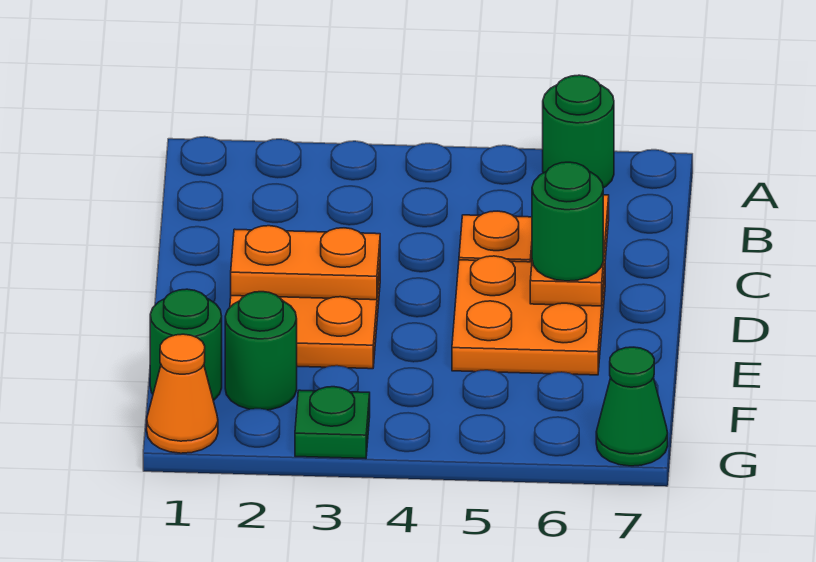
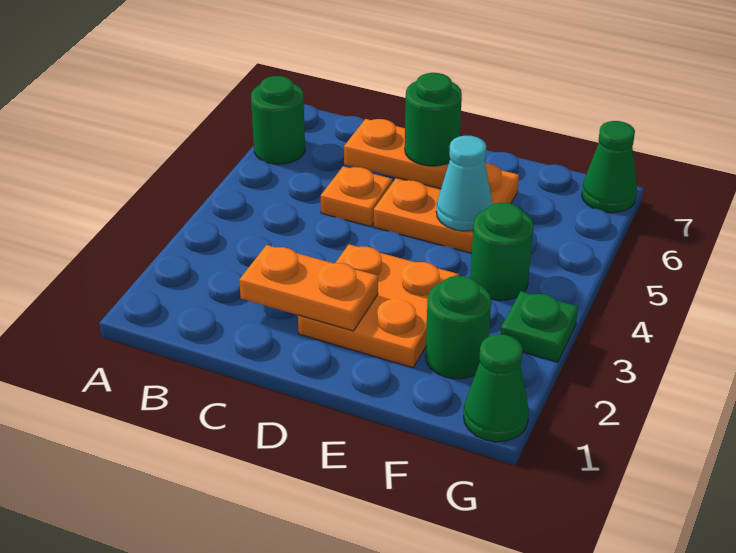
orange 1x2 plate [231,226,380,300] -> orange 1x2 plate turned to [239,245,378,331]
none -> cyan 1x1 cone [436,136,493,231]
green 1x1 round brick [150,289,222,401] -> green 1x1 round brick moved to [470,203,533,300]
orange 1x1 cone [147,334,218,453] -> green 1x1 cone [464,334,529,442]

